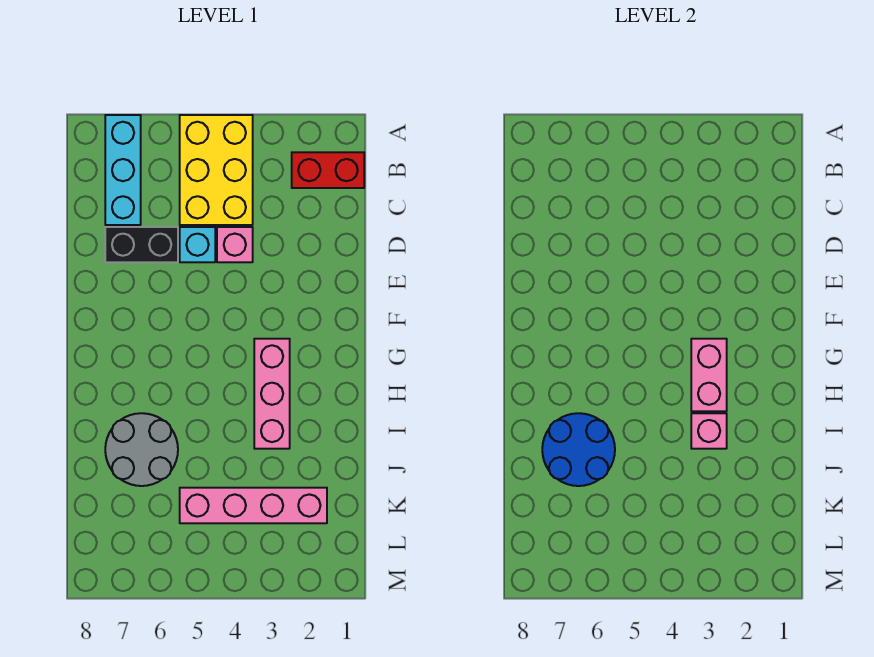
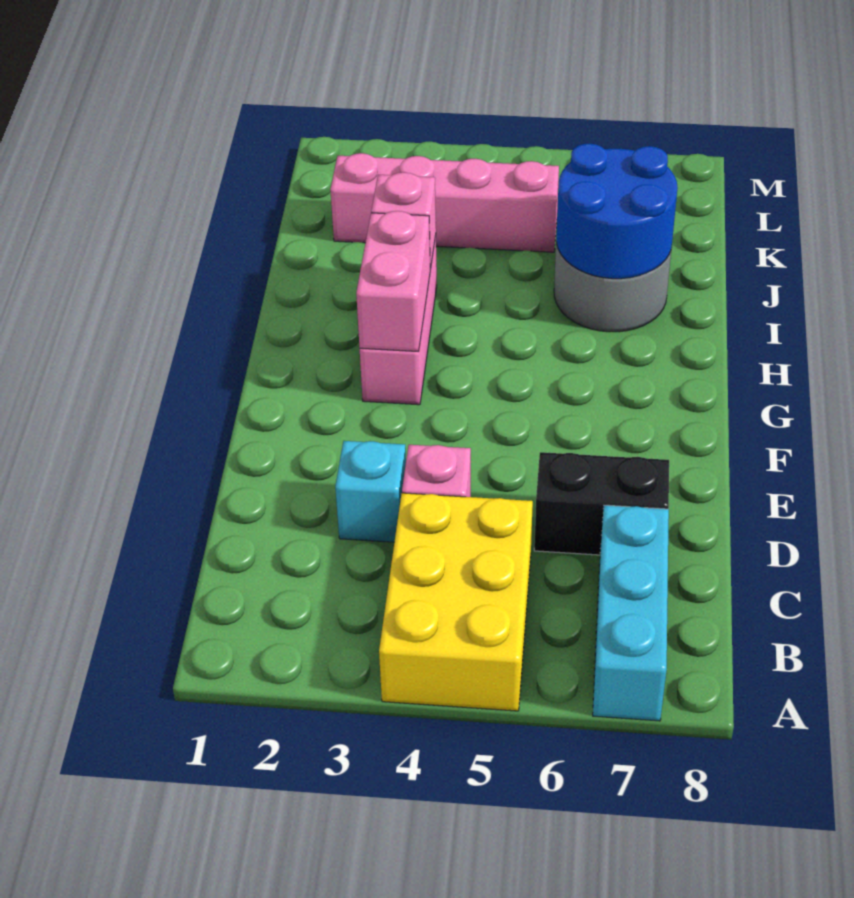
red 1x2 brick [292,152,364,188] -> none
cyan 1x1 brick [180,227,215,262] -> cyan 1x1 brick moved to [335,441,406,542]

